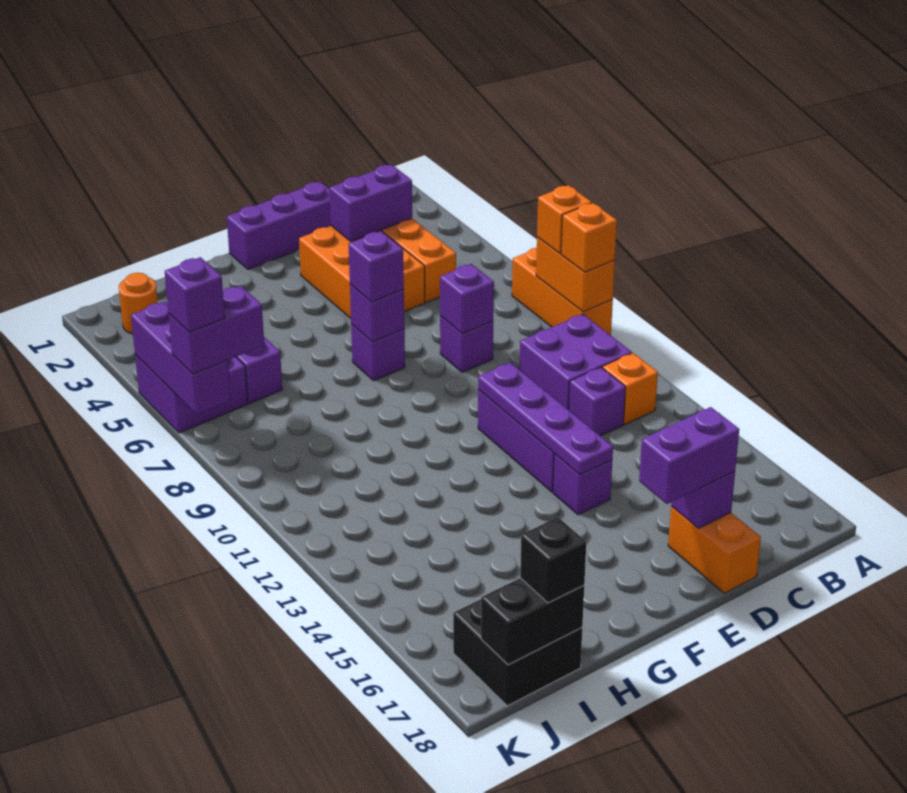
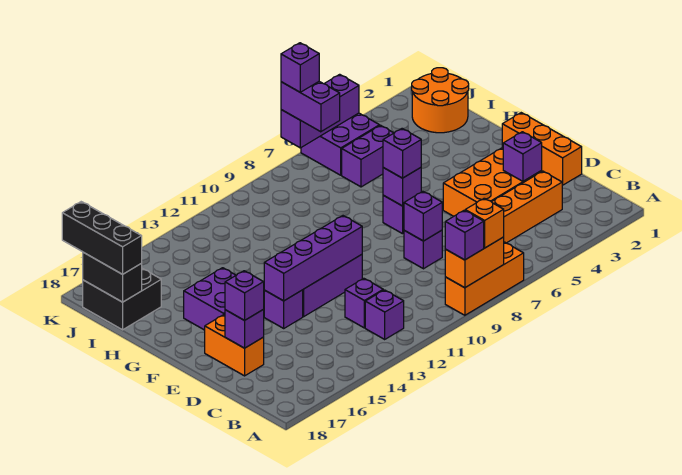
orange 1x1 brick [561,203,617,272] -> purple 1x1 brick [445,210,484,260]
purple 2x2 brick [519,314,632,410] -> purple 2x2 brick moved to [184,268,236,330]
orange 1x1 brick [602,353,658,424] -> purple 1x1 brick [365,290,404,339]
purple 1x2 brick [329,164,412,242] -> purple 1x1 brick [503,132,542,181]
purple 1x3 brick [227,182,331,269] -> orange 1x3 brick [502,113,582,185]
orange 1x2 brick [668,507,761,593] -> orange 1x2 brick turned to [205,315,264,376]
purple 1x2 brick [639,407,739,504] -> purple 1x1 brick [225,271,264,320]
purple 1x4 plate [478,362,613,475] -> purple 1x4 brick [264,216,362,301]
black 1x1 brick [520,517,586,603] -> black 1x3 brick [62,202,142,274]
orange 1x1 round brick [119,273,158,334] -> orange 2x2 round brick [412,68,469,133]

